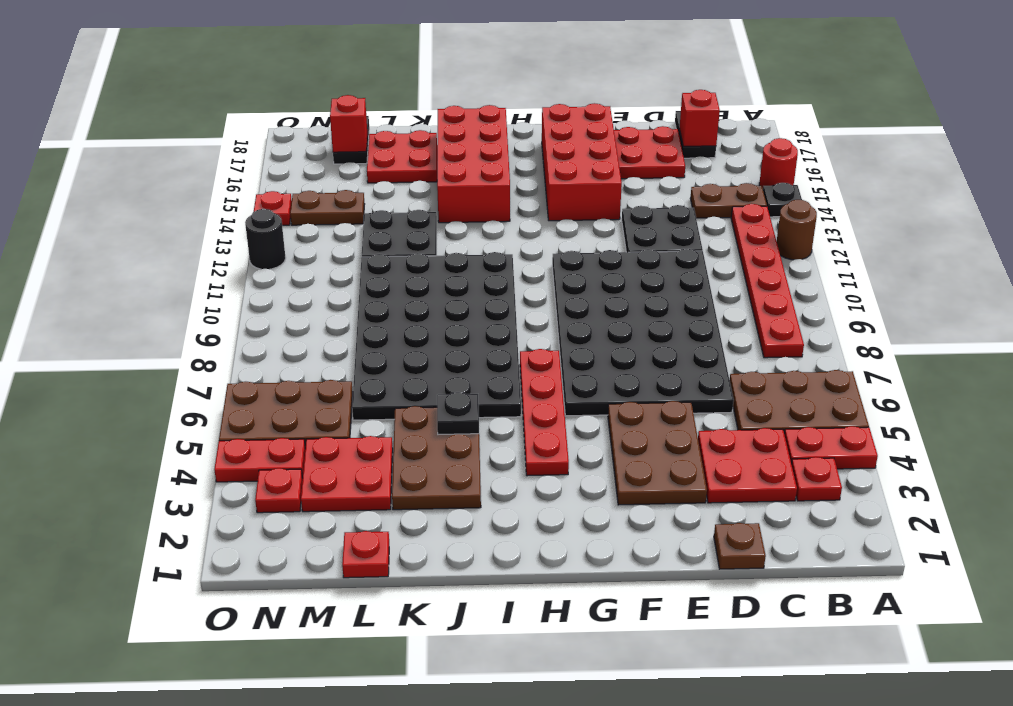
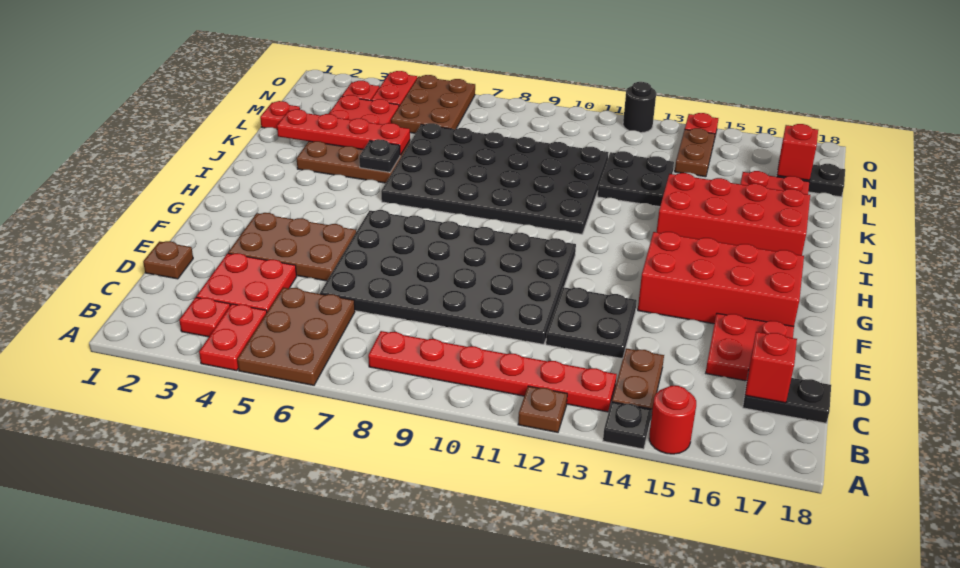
brown 1x1 round brick [777,200,817,260] -> brown 1x1 plate [518,386,567,432]
red 1x4 plate [520,349,569,476] -> red 1x4 plate moved to [277,109,410,155]

